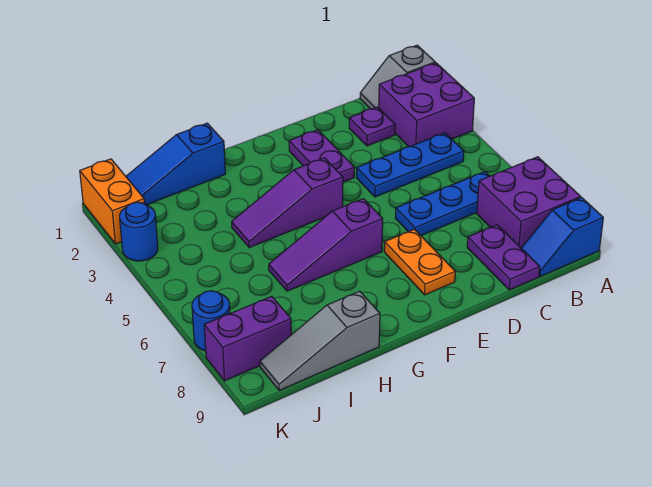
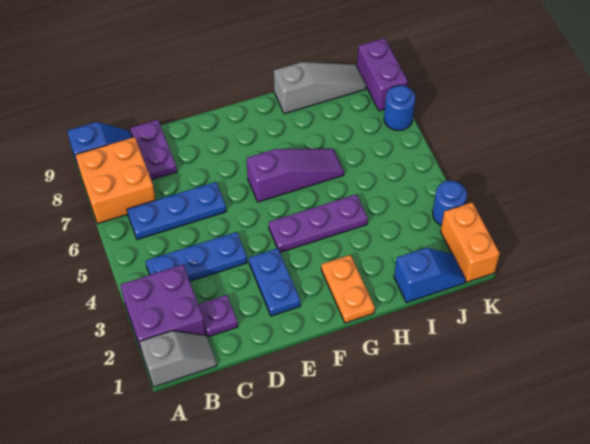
purple 2x2 brick [477,157,581,248] -> orange 2x2 brick [75,137,156,224]
purple 1x2 plate [289,130,354,182] -> blue 1x2 plate [249,248,300,316]
orange 1x2 plate [384,229,455,295] -> orange 1x2 plate moved to [321,255,375,323]
purple 1x3 slope [232,158,343,247] -> purple 1x3 plate [269,194,368,252]
blue 1x3 slope [126,123,225,205] -> blue 1x2 slope [394,248,466,303]
purple 1x2 brick [204,296,291,381] -> purple 1x2 brick turned to [357,38,408,111]

